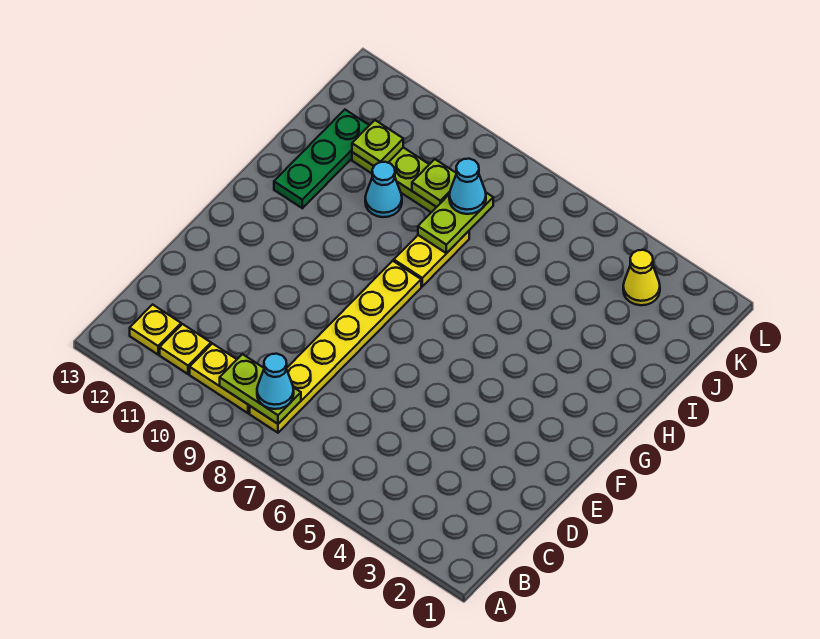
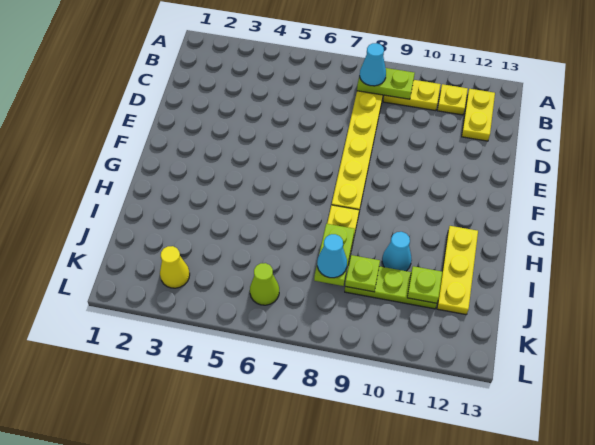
yellow 1x1 plate [130,305,181,354] -> yellow 1x2 plate [462,89,495,141]
green 1x3 plate [274,110,369,208] -> yellow 1x3 plate [437,226,478,315]
none -> lime 1x1 cone [250,263,279,305]

